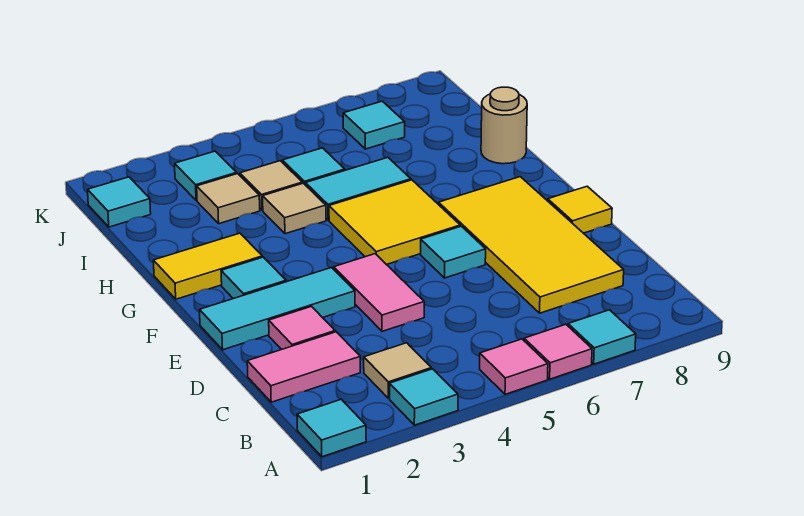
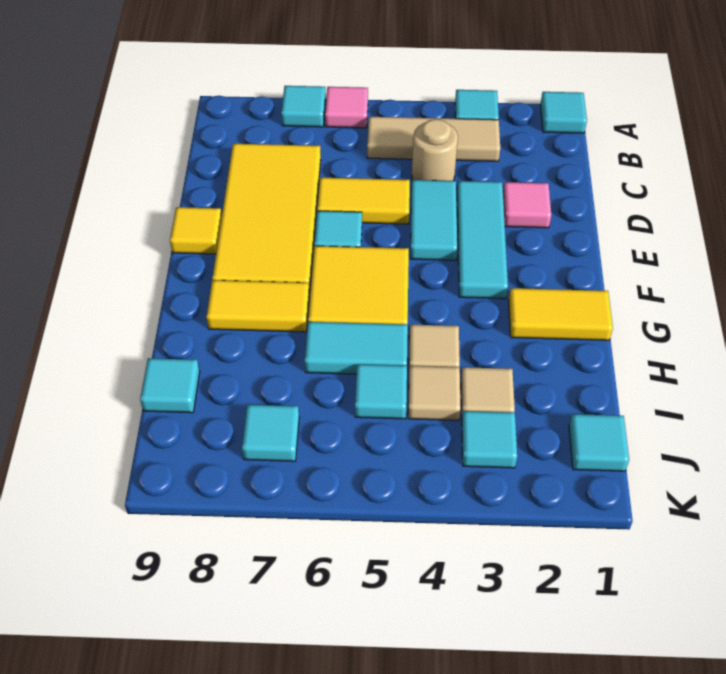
pink 1x1 tile [480,339,548,394] -> none
tan 1x1 tile [364,343,431,398] -> tan 1x3 tile [367,117,500,161]
pink 1x2 tile [247,332,360,402] -> none
pink 1x2 tile [334,254,424,331] -> cyan 1x2 tile [411,180,457,260]
none -> yellow 1x2 tile [317,178,410,224]
cyan 1x3 tile [200,268,355,350] -> cyan 1x3 tile turned to [457,181,508,299]
cyan 1x1 tile [221,257,286,299] -> cyan 1x1 tile moved to [140,358,200,413]
none -> yellow 1x2 tile [206,280,309,332]
tan 1x1 round brick [481,87,527,164] -> tan 1x1 round brick moved to [412,119,458,181]

